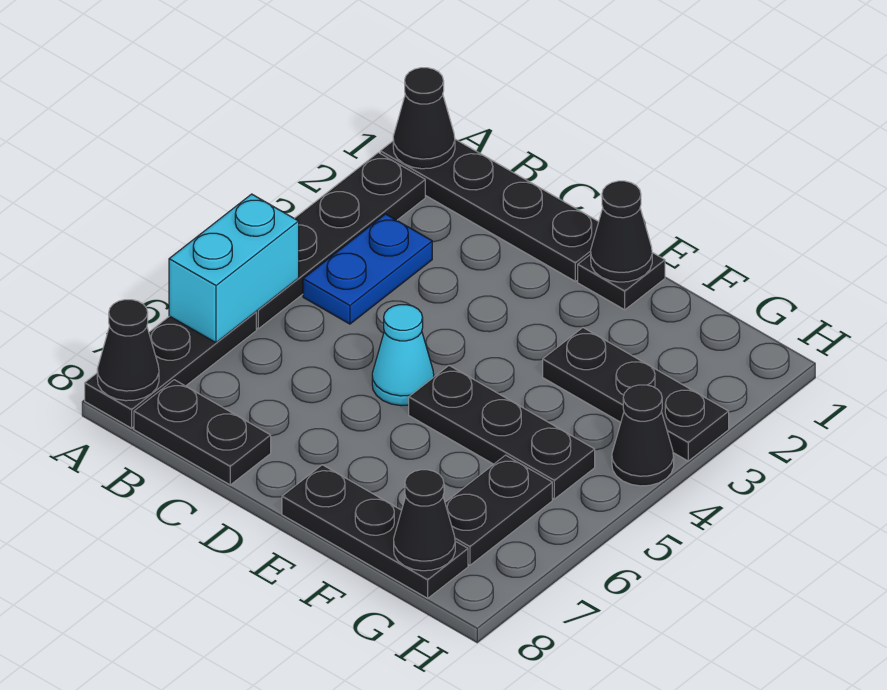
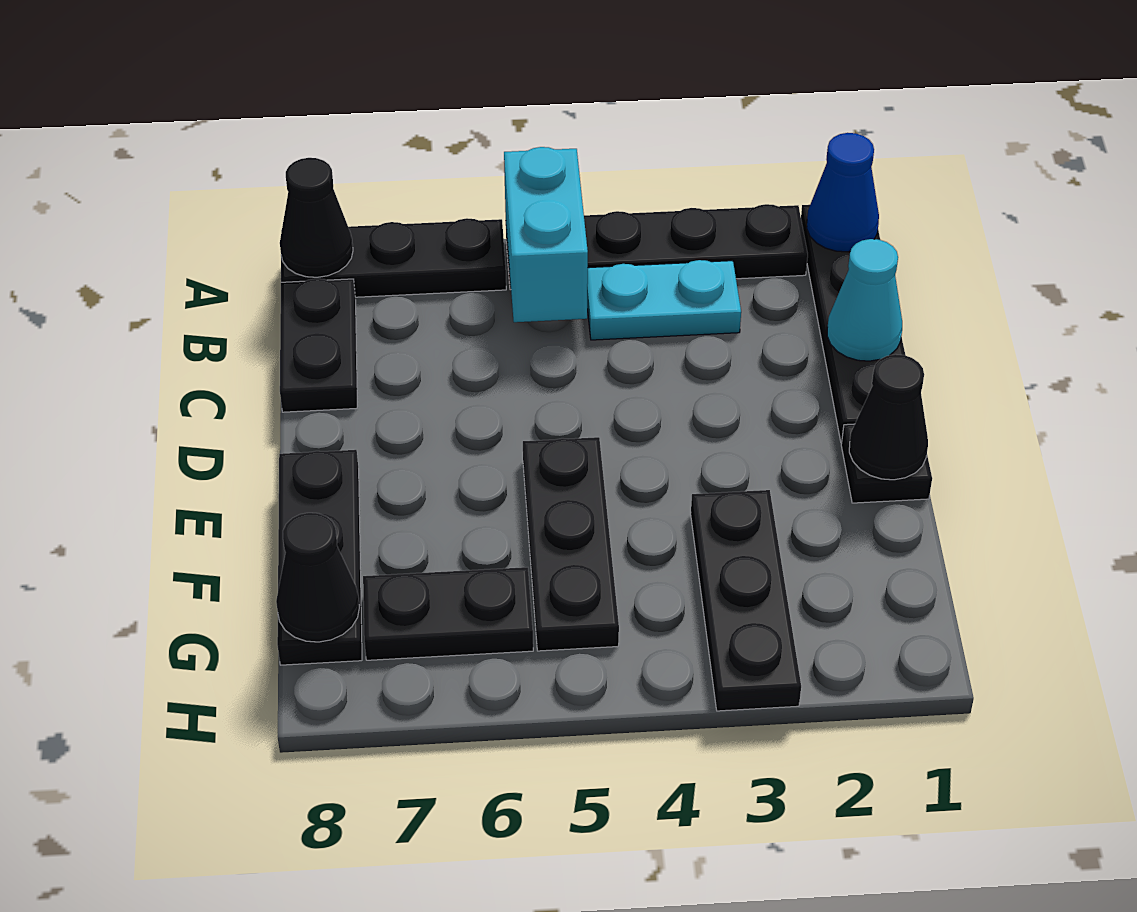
black 1x1 cone [393,68,455,169] -> blue 1x1 cone [807,133,879,252]
cyan 1x2 brick [169,194,299,343] -> cyan 1x2 brick turned to [504,147,588,322]
blue 1x2 plate [303,214,432,324] -> cyan 1x2 plate [587,260,741,340]
cyan 1x1 cone [372,305,434,406] -> cyan 1x1 cone moved to [827,239,902,361]
black 1x1 cone [612,385,674,486] -> none

